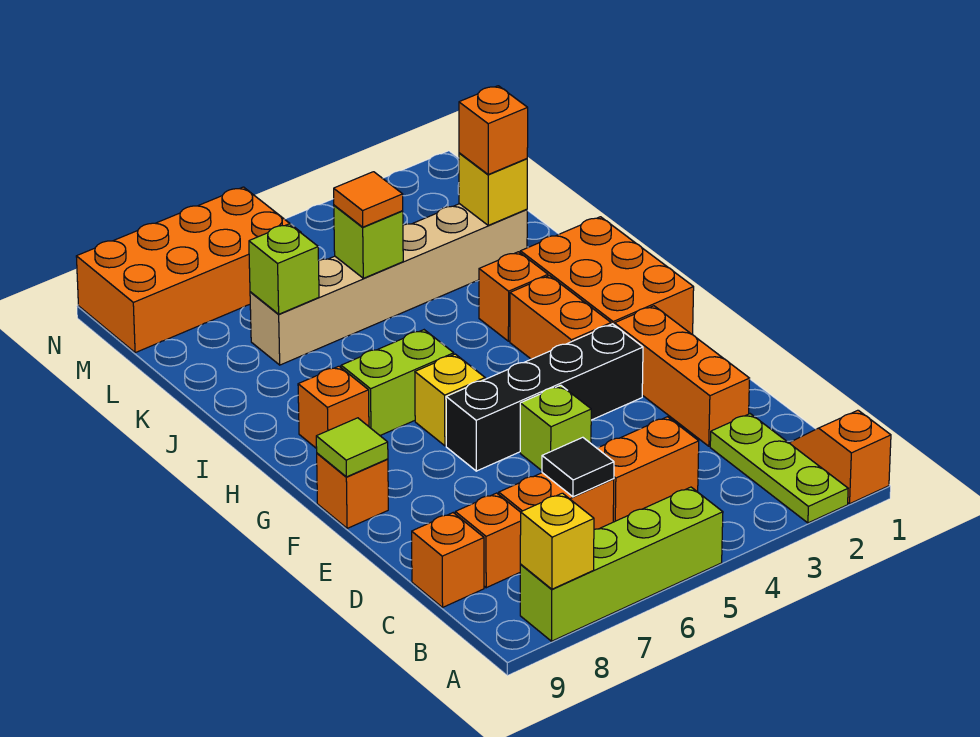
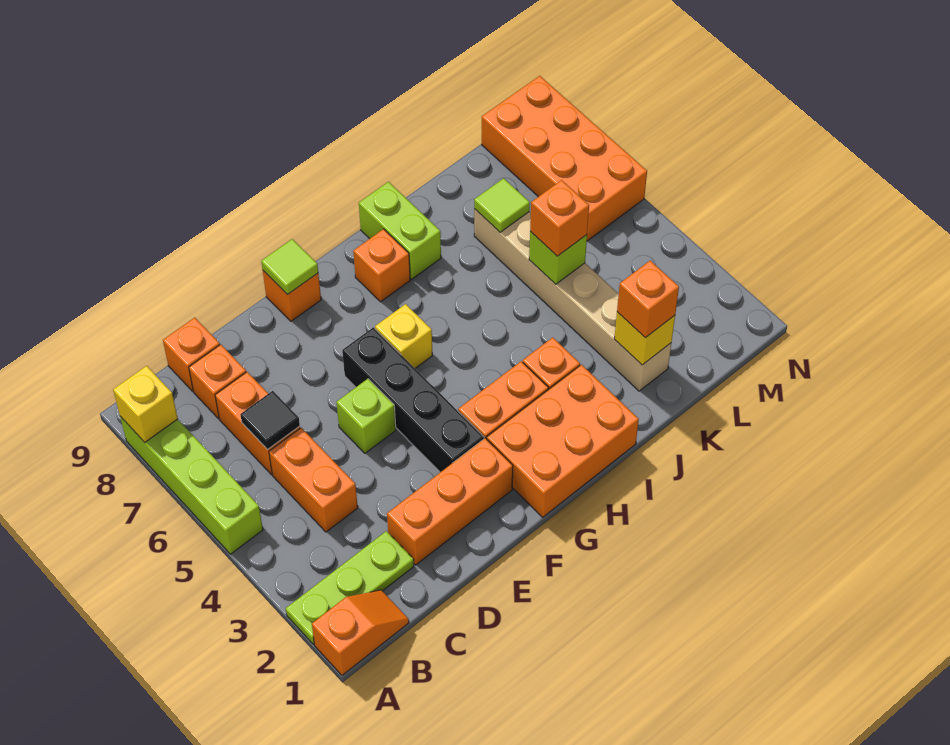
lime 1x2 brick [341,330,454,435] -> lime 1x2 brick moved to [359,182,441,279]
orange 1x1 tile [334,172,403,227] -> orange 1x1 brick [530,180,589,256]
lime 1x1 brick [249,224,319,314] -> lime 1x1 tile [474,178,530,232]

